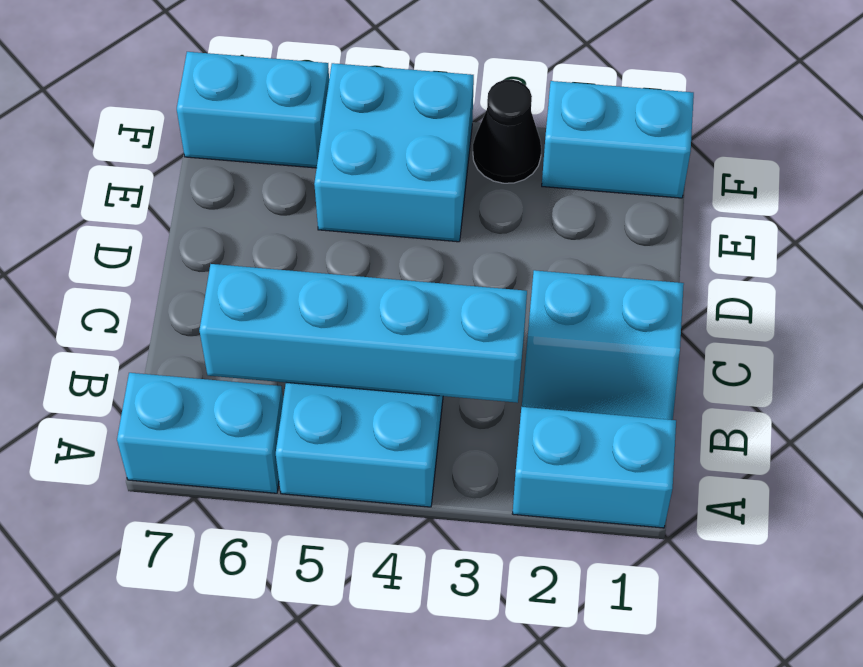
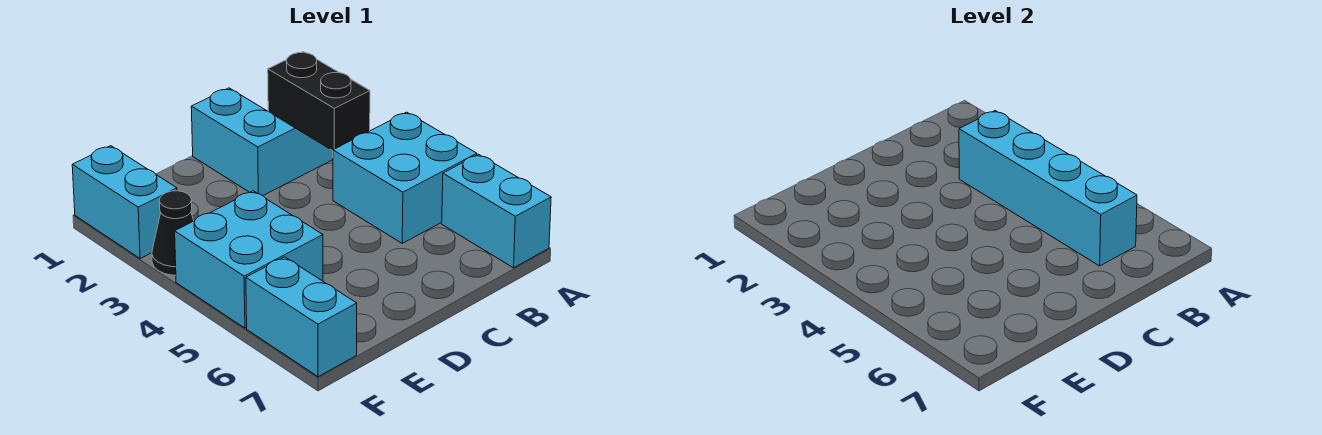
cyan 1x2 brick [512,407,676,528] -> black 1x2 brick [268,52,370,151]

